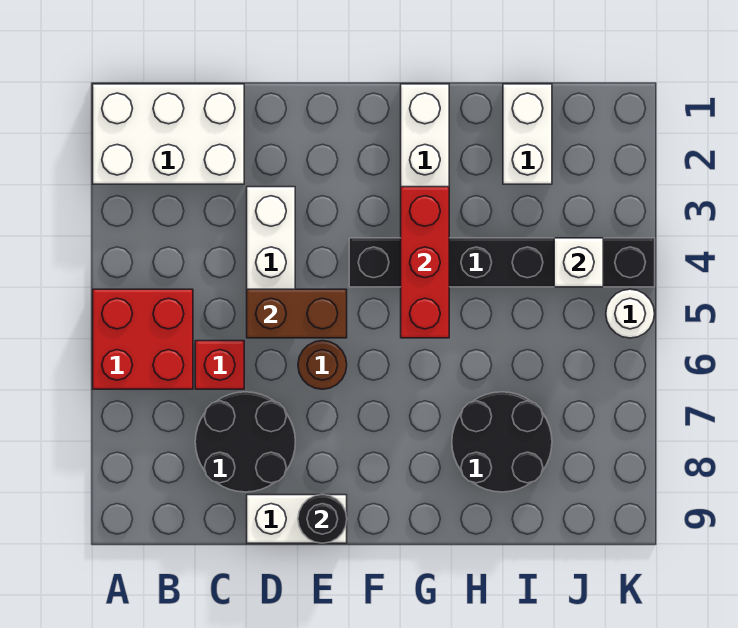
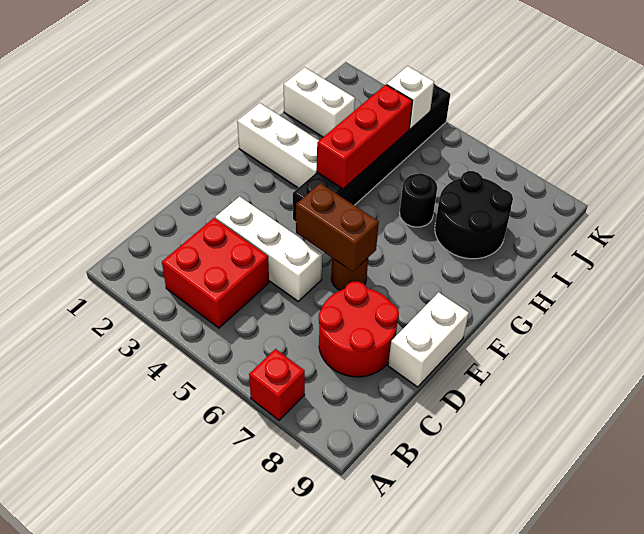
white 2x3 brick [93,84,244,184] -> none
red 2x2 brick [93,289,193,389] -> red 2x2 brick moved to [162,218,269,328]
red 1x1 brick [195,341,244,389] -> red 1x1 brick moved to [249,349,305,420]
black 2x2 round brick [195,392,295,492] -> red 2x2 round brick [319,281,399,377]
brown 1x2 brick [247,289,347,338] -> brown 1x2 brick turned to [296,183,379,272]
black 1x1 round brick [298,495,347,543] -> black 1x1 round brick moved to [400,173,437,227]
red 1x3 brick [401,187,449,338] -> red 1x3 brick turned to [317,85,412,189]
white 1x1 round brick [606,289,655,338] -> none

